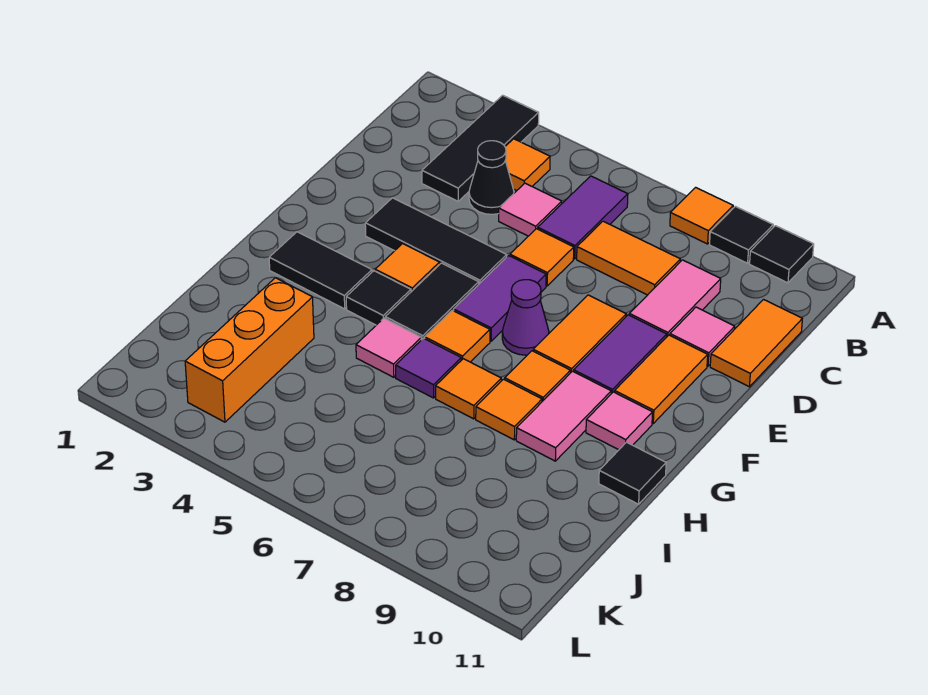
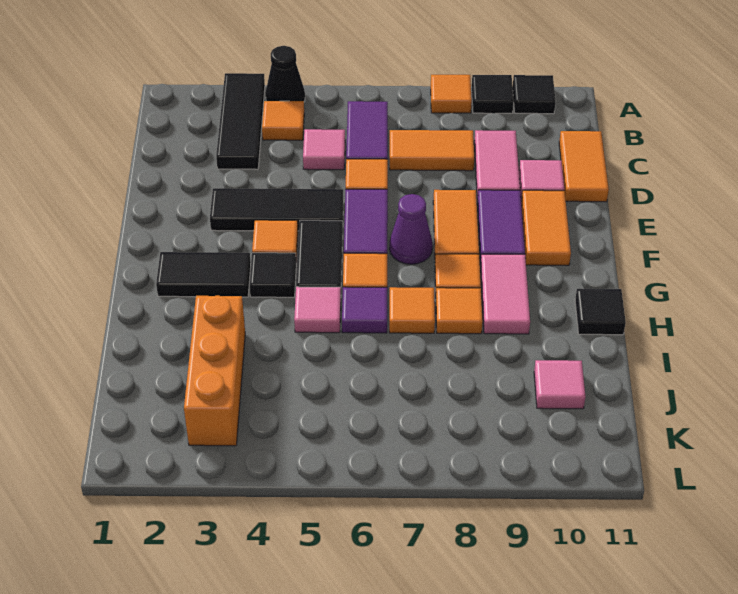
black 1x1 cone [469,141,514,214] -> black 1x1 cone moved to [266,46,305,101]
pink 1x1 tile [586,392,653,450] -> pink 1x1 tile moved to [534,360,586,409]

